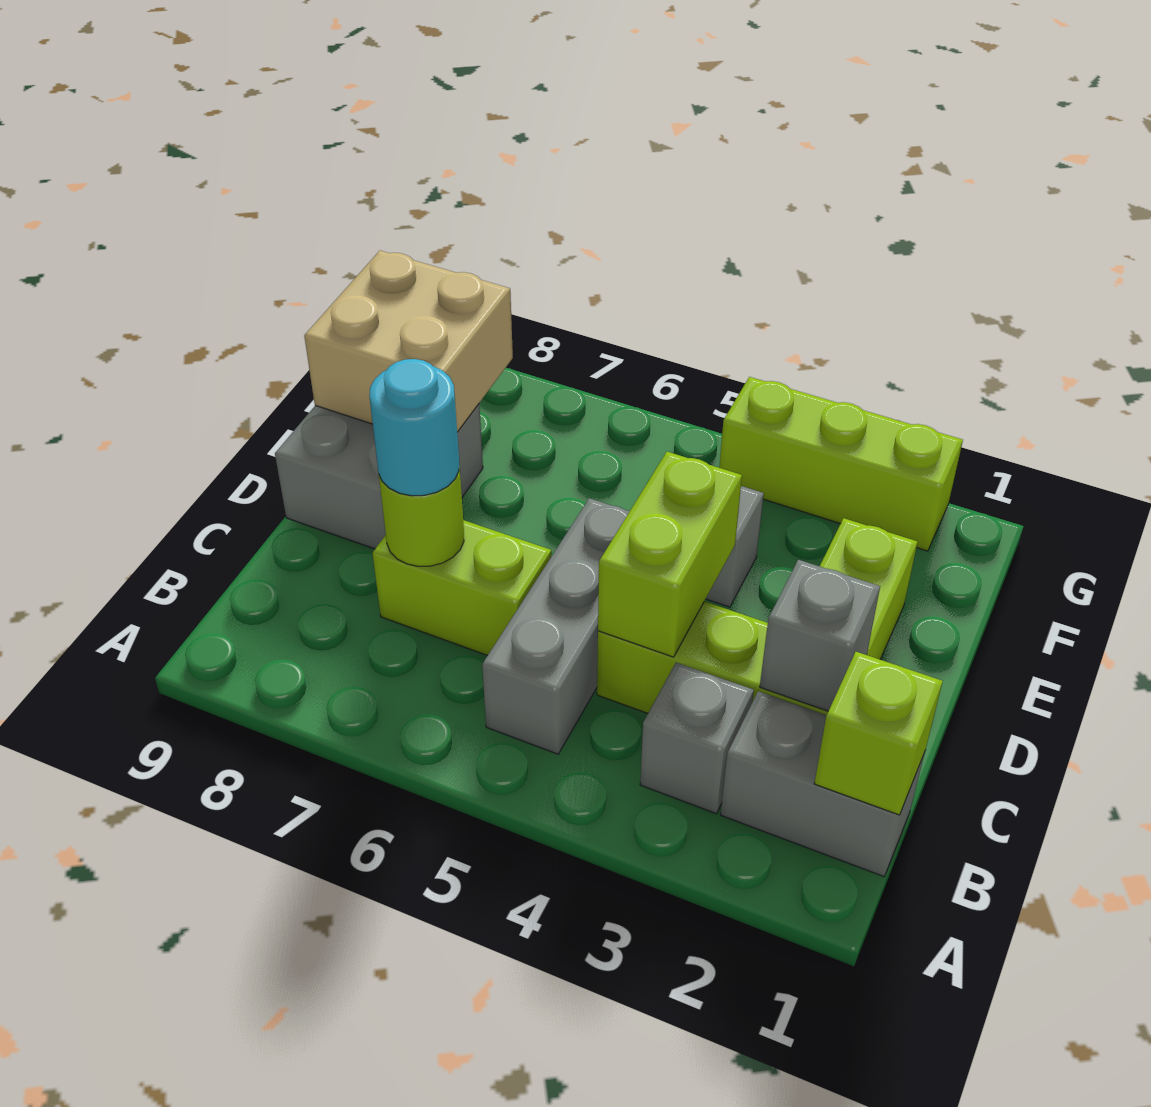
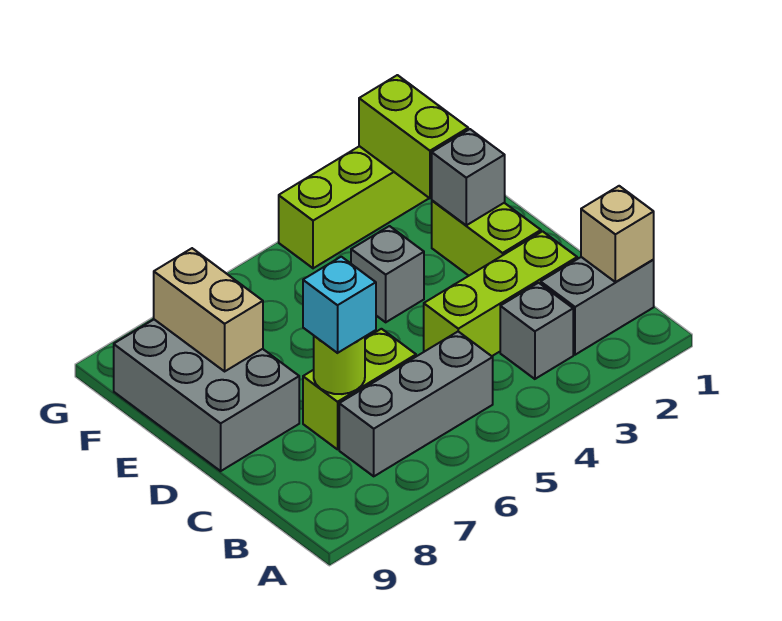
lime 1x1 brick [814,652,943,815] -> tan 1x1 brick [581,186,654,282]
grey 1x3 brick [482,498,630,754] -> grey 1x3 brick turned to [339,332,493,476]
grey 1x1 brick [760,560,880,711] -> grey 1x1 brick moved to [432,129,505,225]
lime 1x2 brick [598,452,742,657] -> lime 1x2 brick moved to [359,75,468,198]
cyan 1x1 round brick [369,359,459,496] -> cyan 1x1 brick [303,257,376,353]
grey 2x2 brick [275,404,483,549] -> grey 2x3 brick [114,320,299,471]
tan 2x2 brick [304,251,513,432] -> tan 1x2 brick [154,248,263,371]

